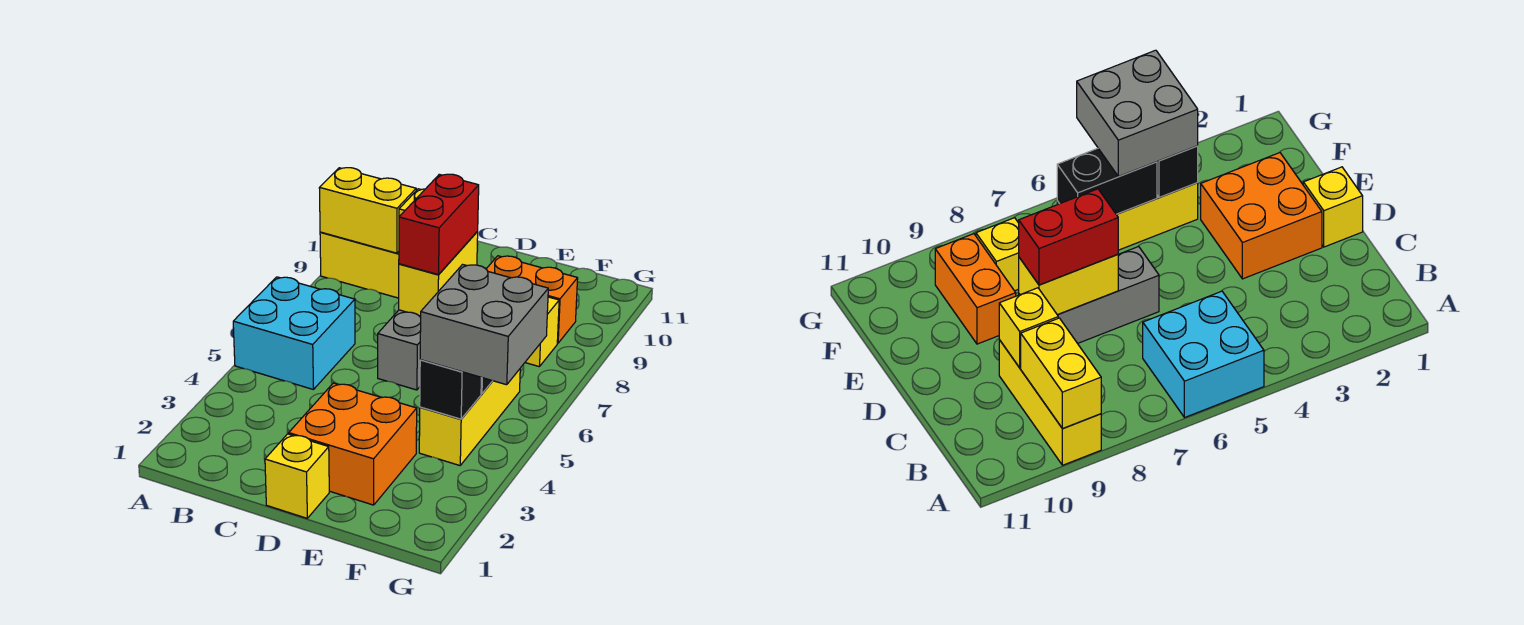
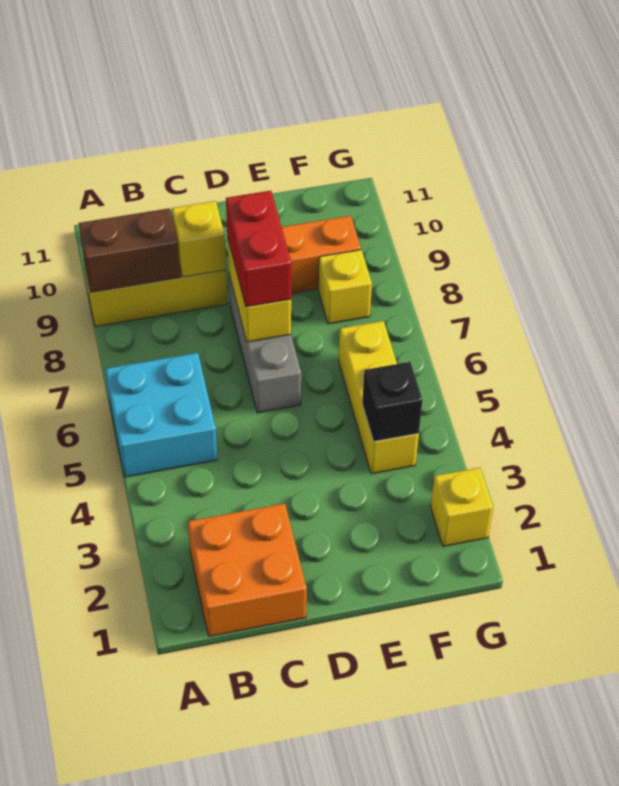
yellow 1x2 brick [319,168,416,253] -> brown 1x2 brick [79,208,180,292]
yellow 1x1 brick [265,434,329,518] -> yellow 1x1 brick moved to [431,468,493,546]
orange 2x2 brick [289,383,417,505] -> orange 2x2 brick moved to [188,503,307,636]
grey 2x2 brick [420,265,548,385] -> none
black 1x2 brick [1057,148,1157,214] -> none

